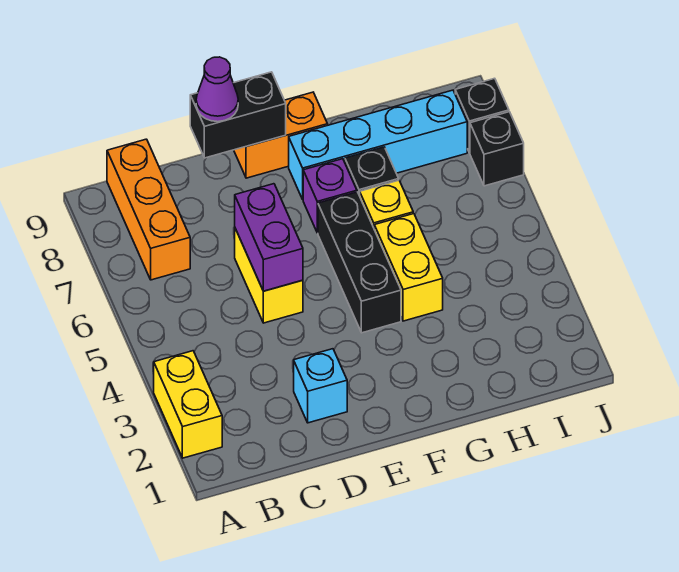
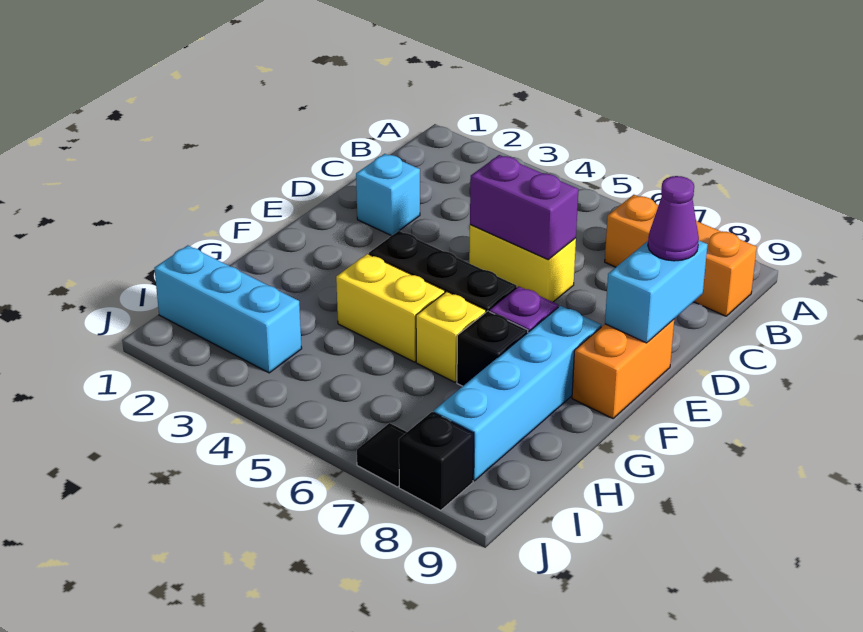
yellow 1x2 brick [154,351,222,458] -> none
black 1x2 brick [190,72,286,158] -> cyan 1x2 brick [605,241,708,343]
none -> cyan 1x3 brick [154,245,302,373]
black 1x1 brick [470,112,524,186] -> black 1x1 tile [357,423,407,487]

